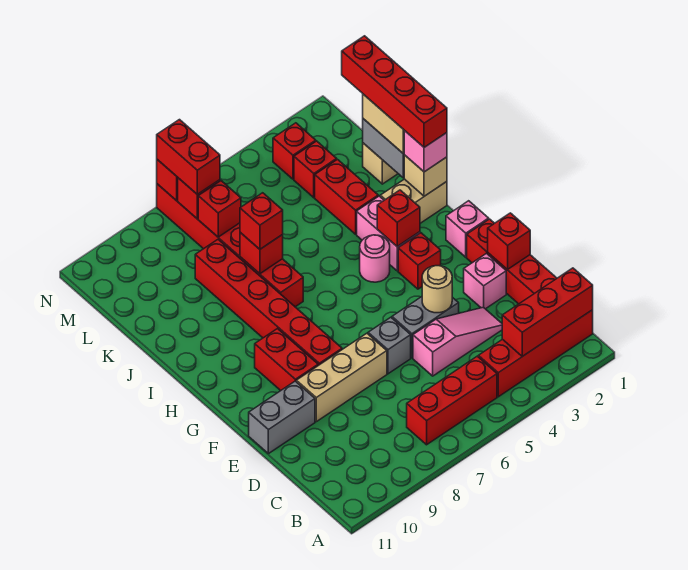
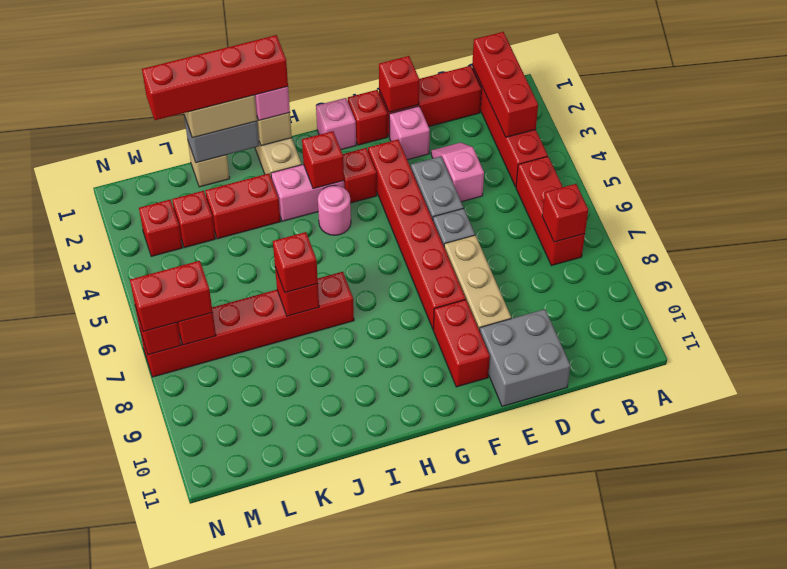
pink 1x3 slope [413,307,502,376] -> pink 1x2 slope [431,143,484,202]
tan 1x1 round brick [422,266,452,313] -> none
grey 1x2 brick [249,381,315,454] -> grey 2x2 brick [480,309,570,406]
red 1x6 brick [195,240,342,365] -> red 1x6 brick turned to [368,140,466,330]
red 1x2 brick [255,329,318,390] -> red 1x2 brick turned to [433,300,490,387]
red 1x1 brick [198,181,241,237] -> red 1x1 brick moved to [542,184,588,242]

